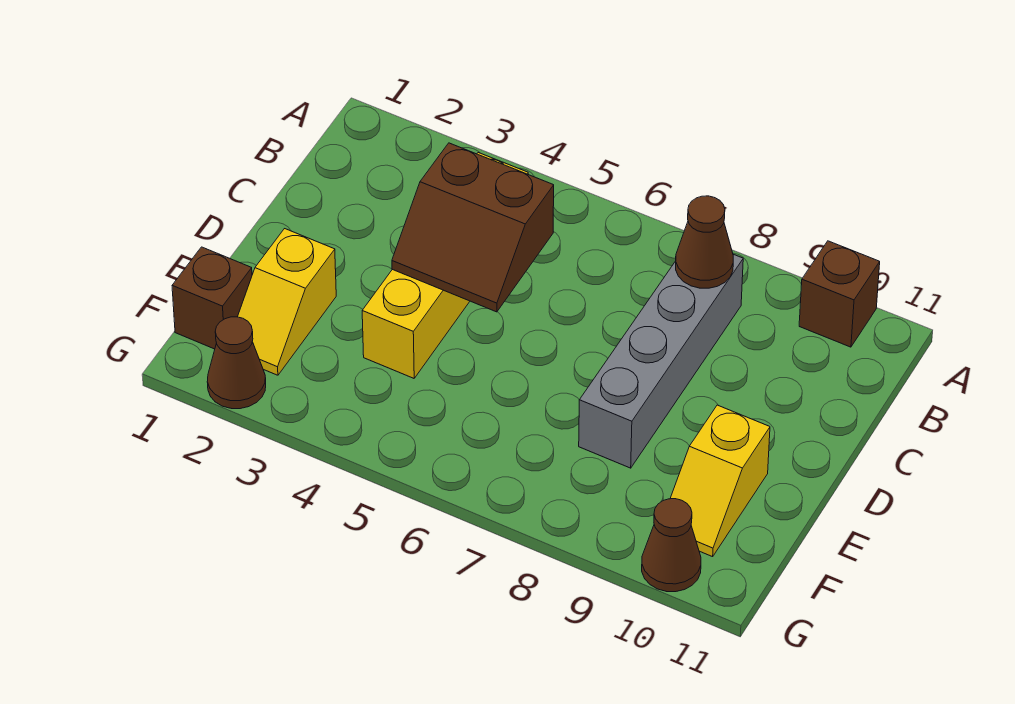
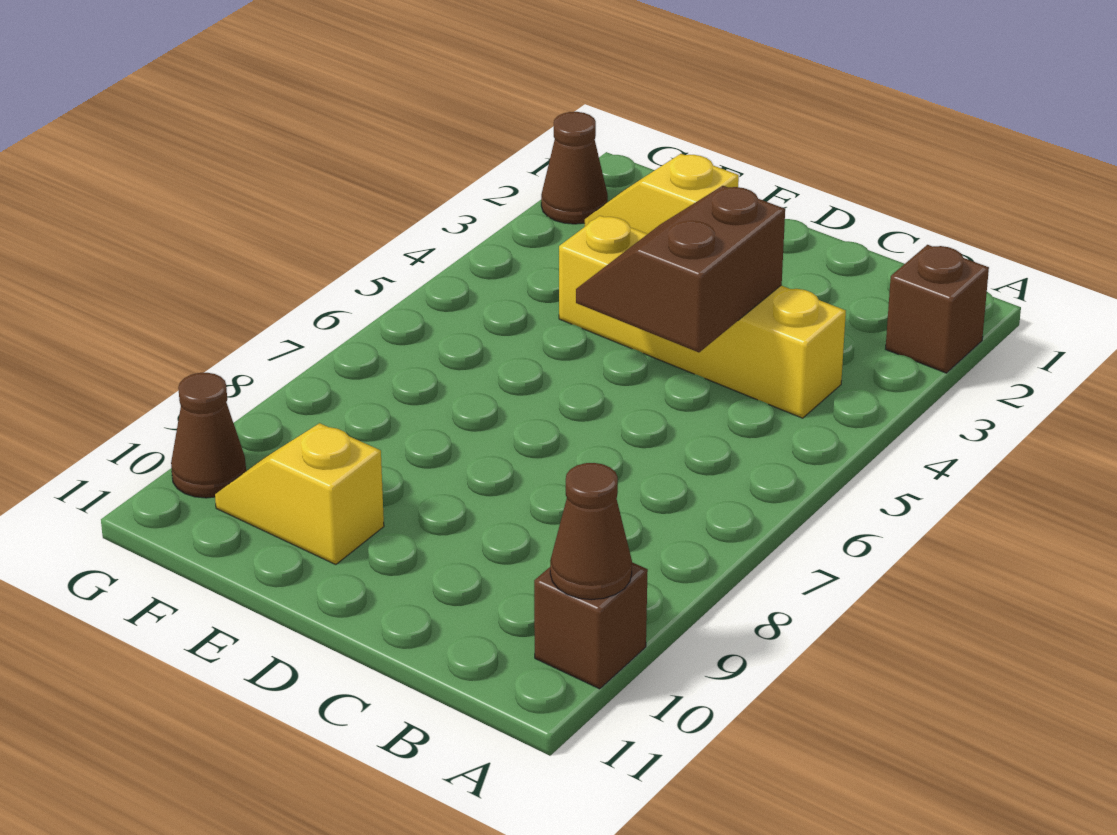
grey 1x4 brick [579,254,743,468] -> none
brown 1x1 cone [676,196,733,288] -> brown 1x1 cone moved to [550,463,632,600]
brown 1x1 brick [172,247,252,349] -> brown 1x1 brick moved to [886,245,989,373]

